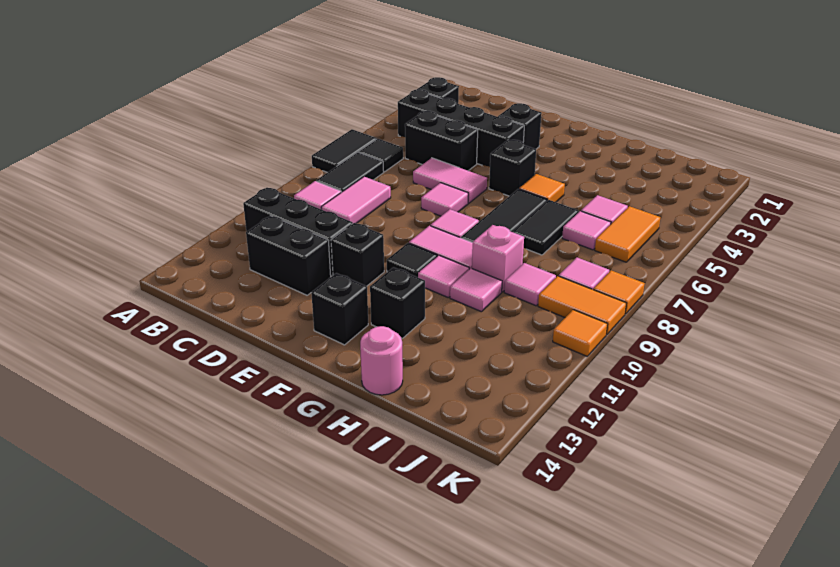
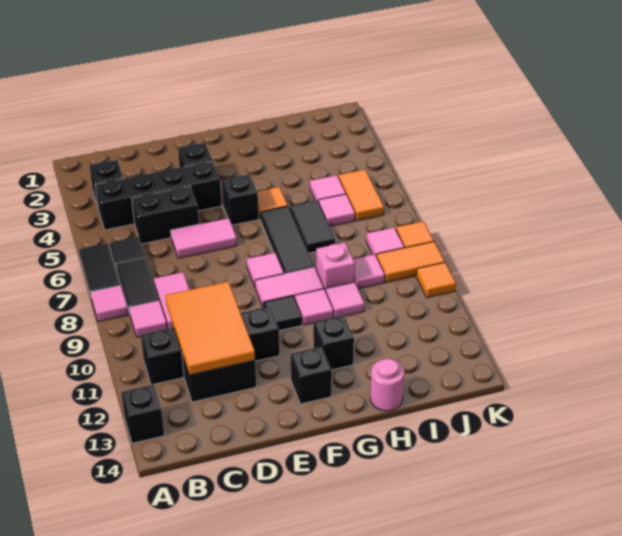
none -> black 1x1 brick [121,385,164,443]
none -> orange 2x3 tile [165,282,255,375]
pink 1x1 tile [421,183,468,216] -> pink 1x1 tile moved to [91,285,128,322]

